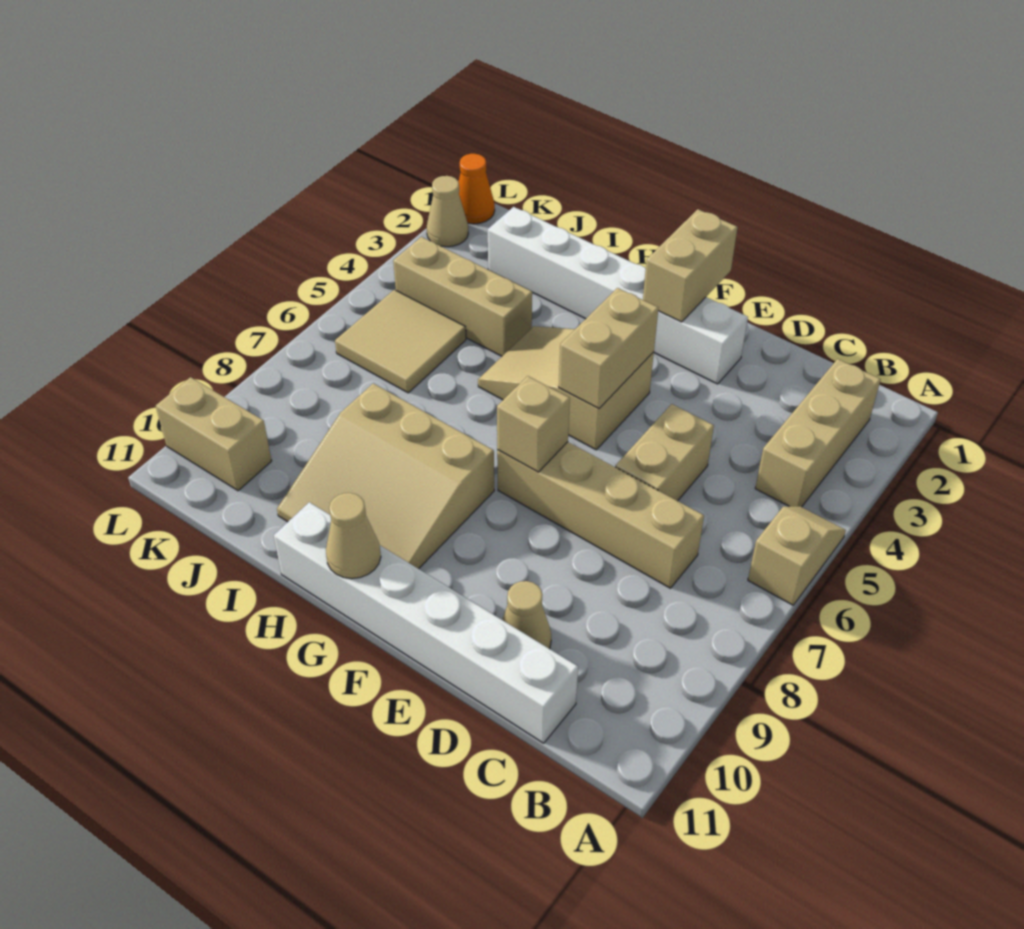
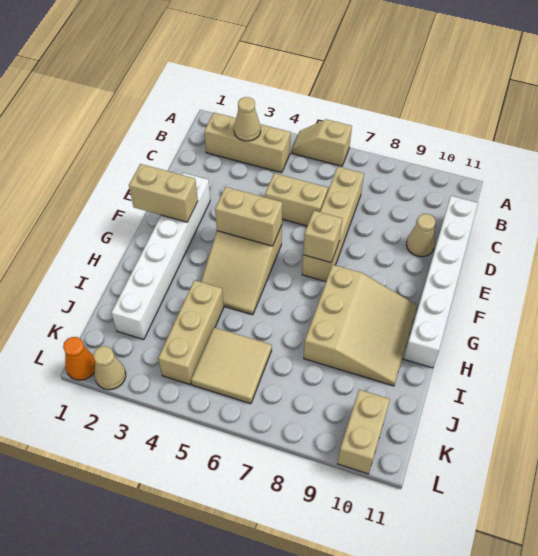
tan 1x1 cone [326,493,381,579] -> tan 1x1 cone moved to [234,97,261,141]

